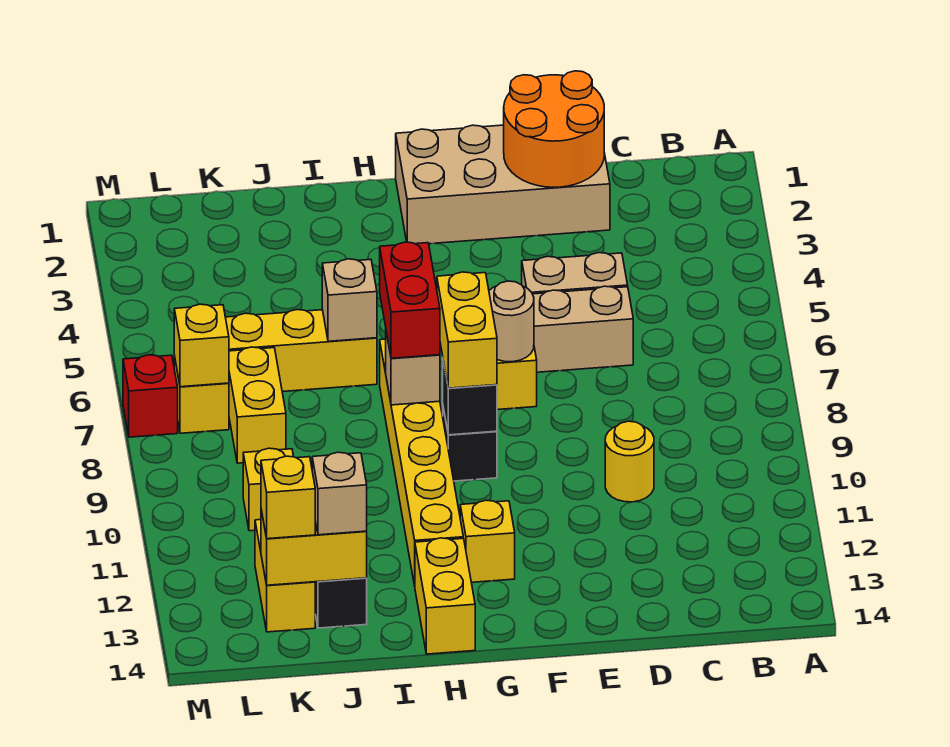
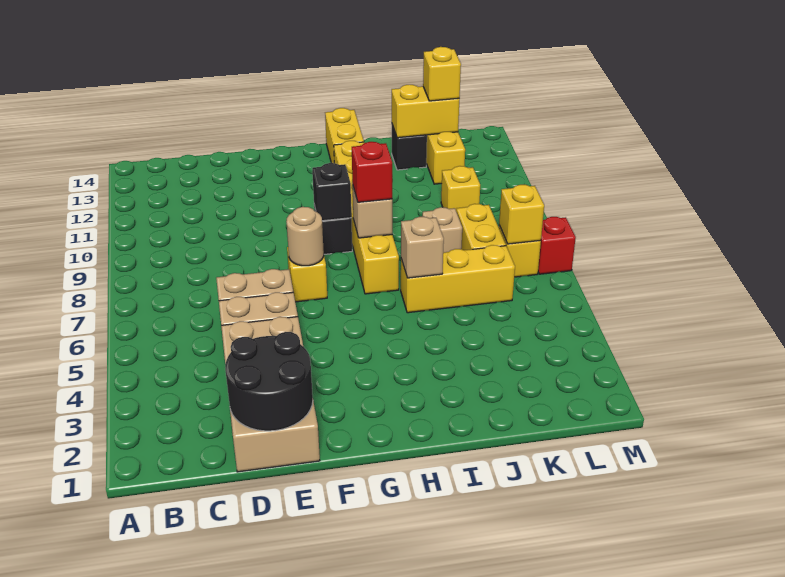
tan 2x4 brick [396,125,610,244] -> tan 2x4 brick turned to [221,317,320,472]
orange 2x2 round brick [504,71,604,187] -> black 2x2 round brick [225,332,313,431]
yellow 1x1 round brick [605,421,654,502] -> none
yellow 1x2 brick [437,272,497,388] -> none
yellow 1x1 brick [460,500,515,582] -> none
red 1x2 brick [380,242,440,358] -> red 1x1 brick [352,142,392,202]
tan 1x1 brick [312,452,367,535] -> tan 1x1 brick moved to [422,207,462,252]

